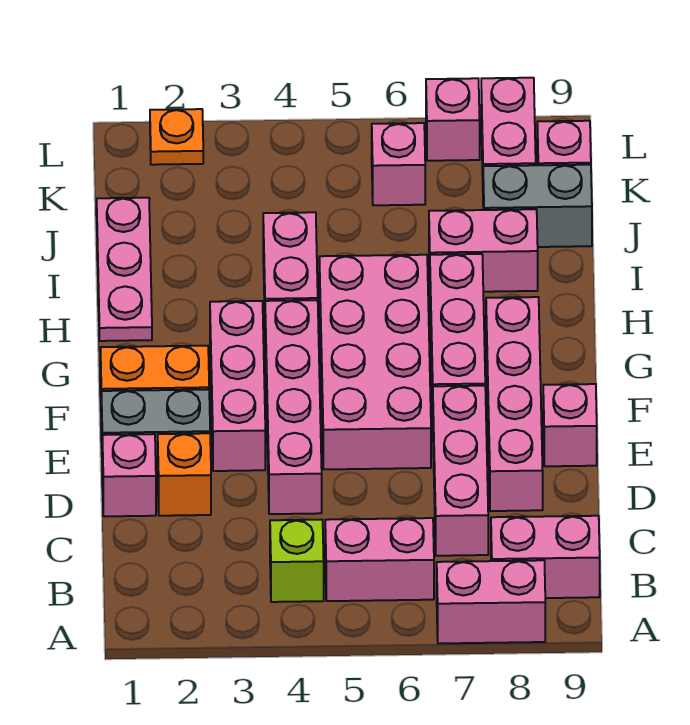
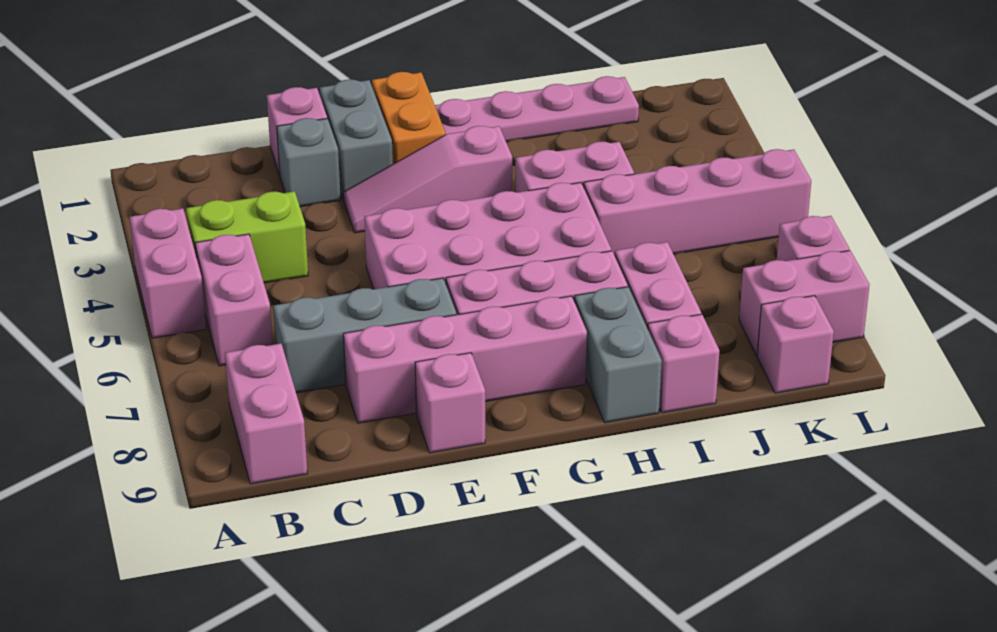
pink 1x2 brick [437,560,545,643] -> pink 1x2 brick moved to [130,209,206,338]
lime 1x1 brick [270,520,324,602] -> lime 1x2 brick [186,191,308,283]
pink 1x3 brick [433,386,488,556] -> grey 1x3 brick [273,278,456,393]
orange 1x1 brick [158,433,211,516] -> grey 1x1 brick [277,118,341,207]
pink 1x4 brick [265,300,322,514] -> pink 1x4 brick moved to [584,149,811,256]
pink 1x3 brick [210,301,265,471] -> pink 1x3 slope [343,126,512,233]
pink 1x3 plate [97,198,152,341] -> pink 1x4 plate [435,76,639,142]
grey 1x2 brick [483,165,592,247] -> grey 1x2 brick moved to [574,287,662,423]
pink 1x1 brick [372,123,425,205] -> pink 1x1 brick moved to [648,314,719,413]
orange 1x1 plate [150,109,203,165] -> none

